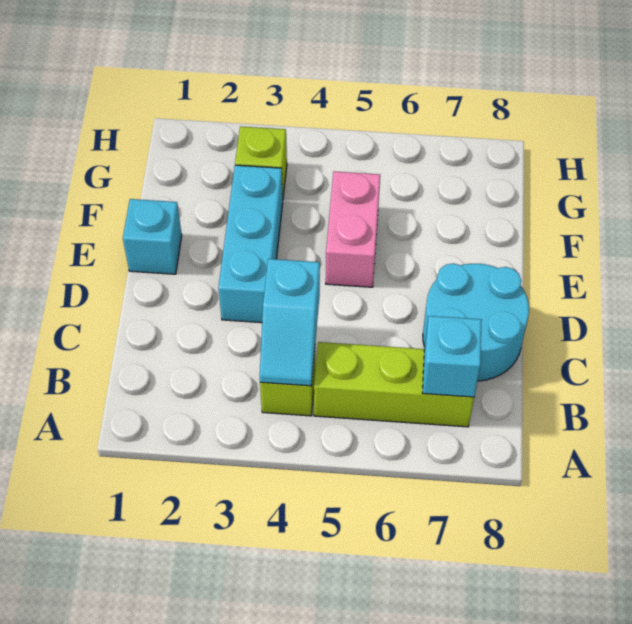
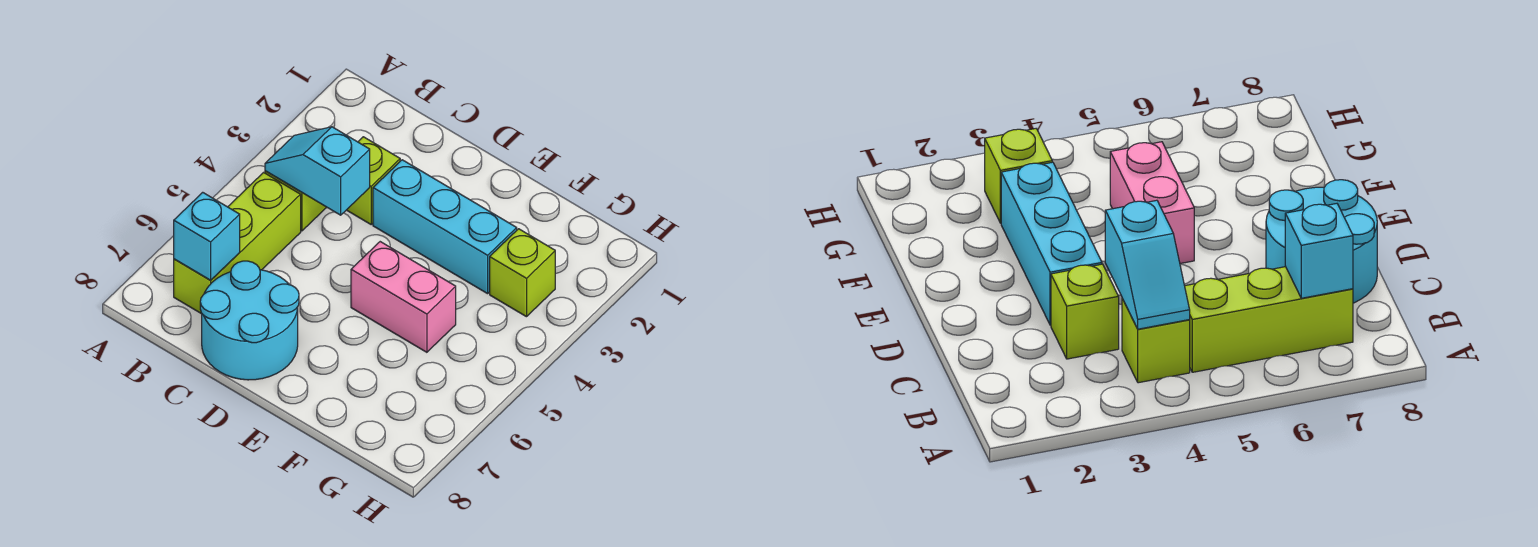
none -> lime 1x1 brick [347,137,400,224]
cyan 1x1 brick [123,199,182,274] -> none

